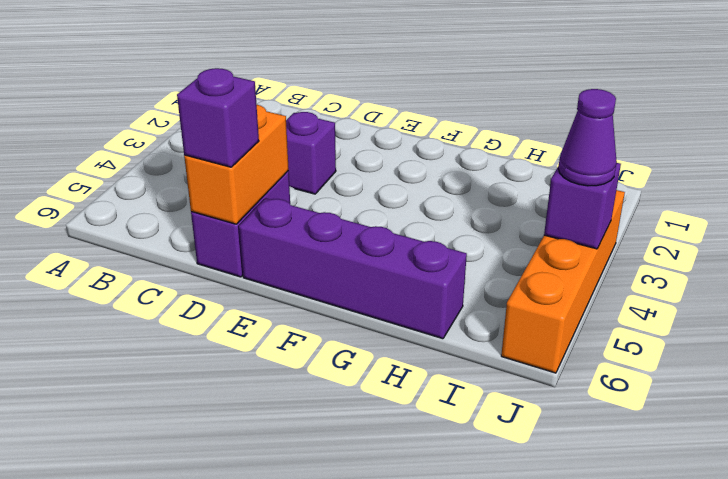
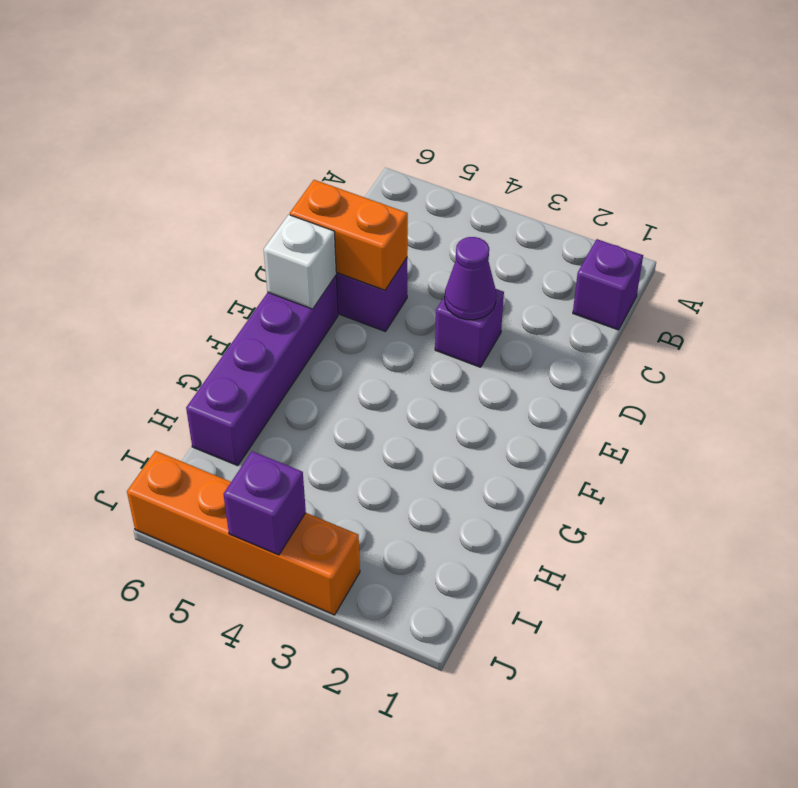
purple 1x1 brick [177,68,259,167] -> purple 1x1 brick moved to [573,239,643,330]
none -> white 1x1 brick [264,215,336,309]
purple 1x1 cone [558,89,617,186] -> purple 1x1 cone moved to [445,237,496,320]

